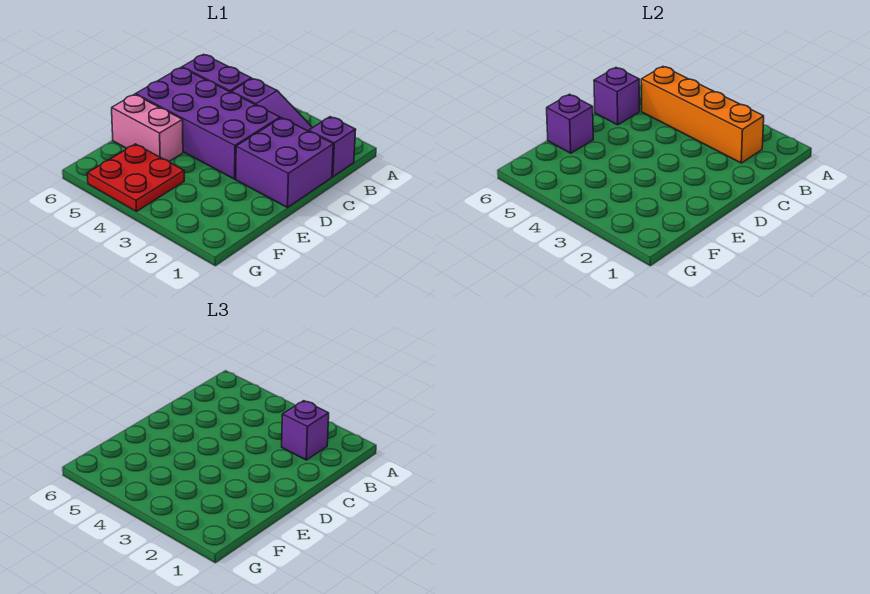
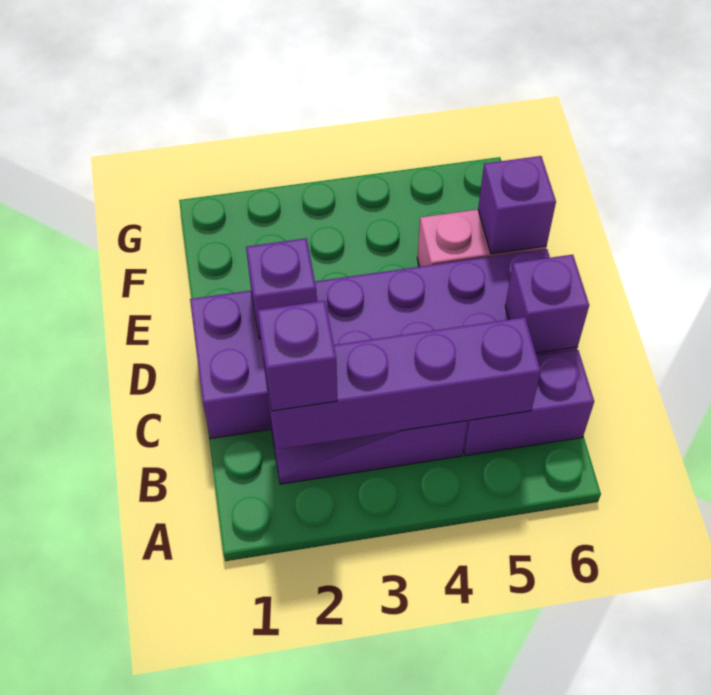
purple 1x1 brick [309,117,356,177] -> purple 1x1 brick moved to [246,238,317,339]
orange 1x4 brick [641,67,764,163] -> purple 1x4 brick [264,317,541,449]
red 2x2 plate [87,144,184,211] -> none

